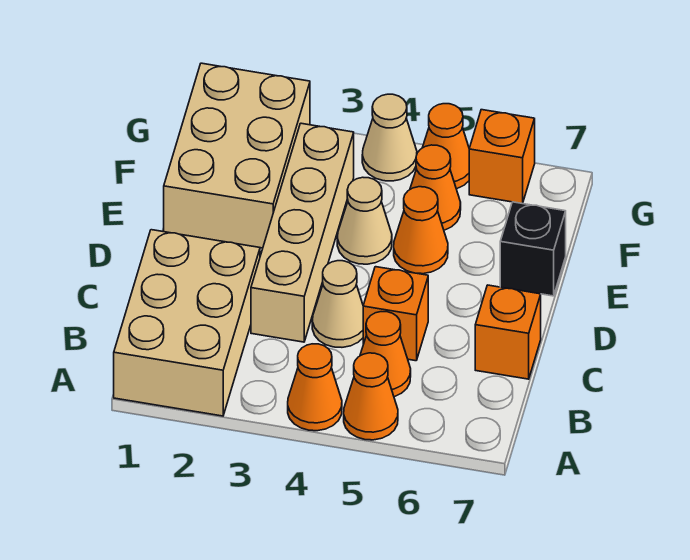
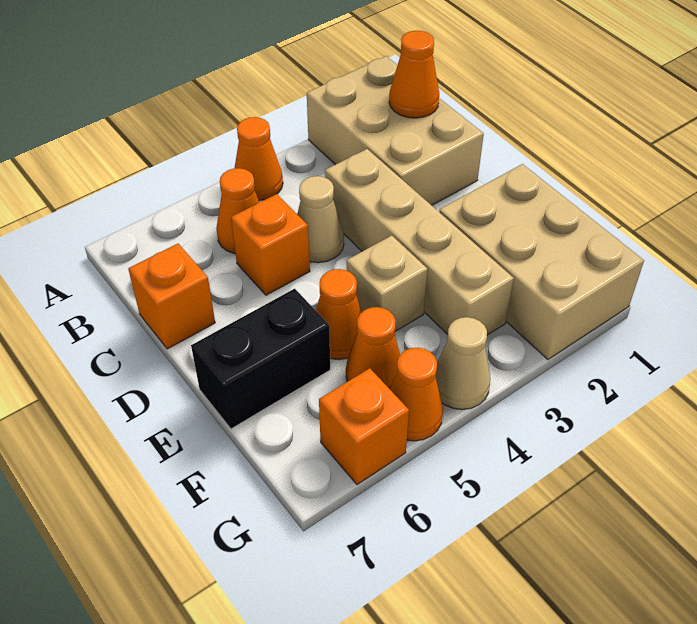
orange 1x1 cone [344,353,398,440] -> orange 1x1 cone moved to [389,31,439,118]
tan 1x1 cone [337,177,392,264] -> tan 1x1 brick [347,236,428,331]
black 1x1 brick [500,202,566,296] -> black 1x2 brick [191,289,330,429]

